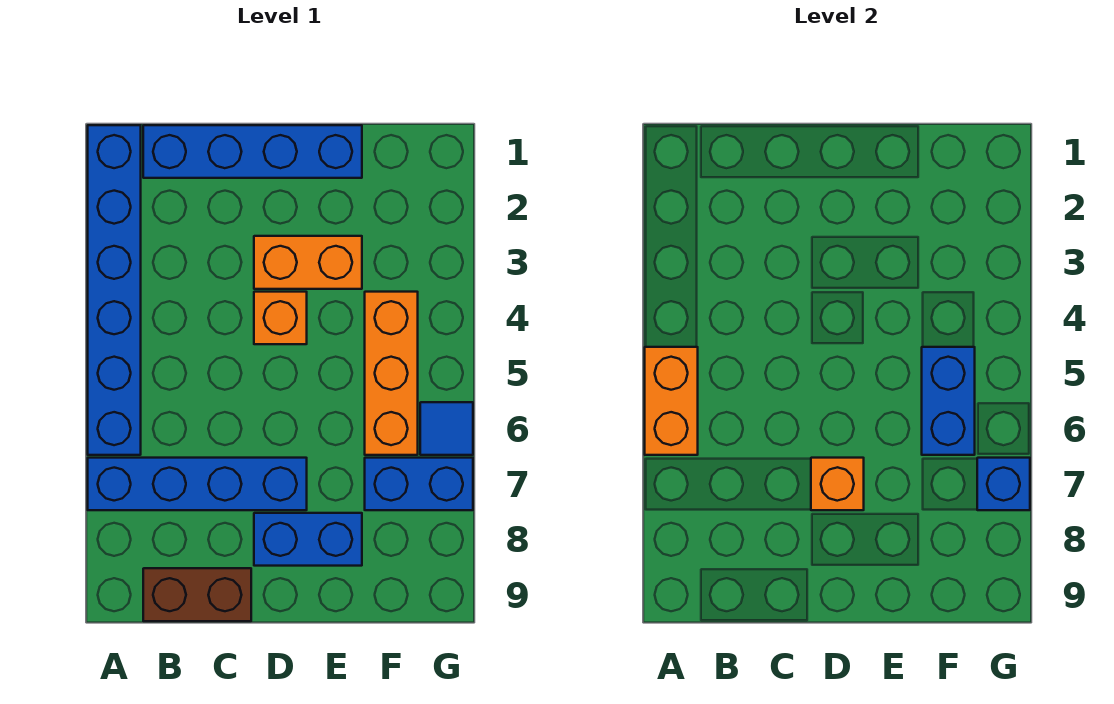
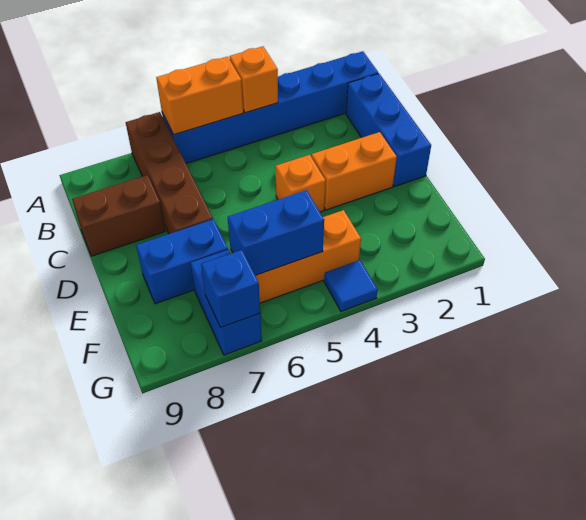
blue 1x4 brick [88,458,307,510] -> brown 1x4 brick [126,112,213,234]
blue 1x4 brick [143,125,362,178] -> blue 1x3 brick [346,74,431,187]
brown 1x2 brick [143,568,251,621] -> brown 1x2 brick turned to [72,175,165,256]
orange 1x2 brick [254,236,362,289] -> orange 1x2 brick turned to [311,132,397,210]
orange 1x1 brick [811,458,864,510] -> orange 1x1 brick moved to [230,46,278,113]
blue 1x2 brick [254,513,362,566] -> blue 1x2 brick turned to [136,220,228,304]
blue 1x1 tile [420,402,473,455] -> blue 1x1 tile moved to [324,260,378,311]

